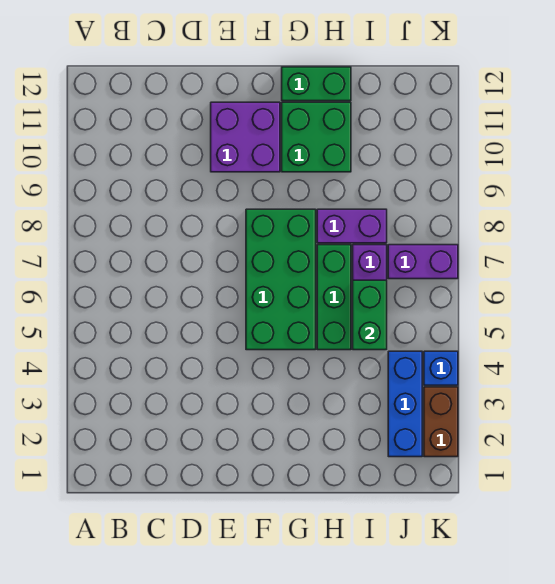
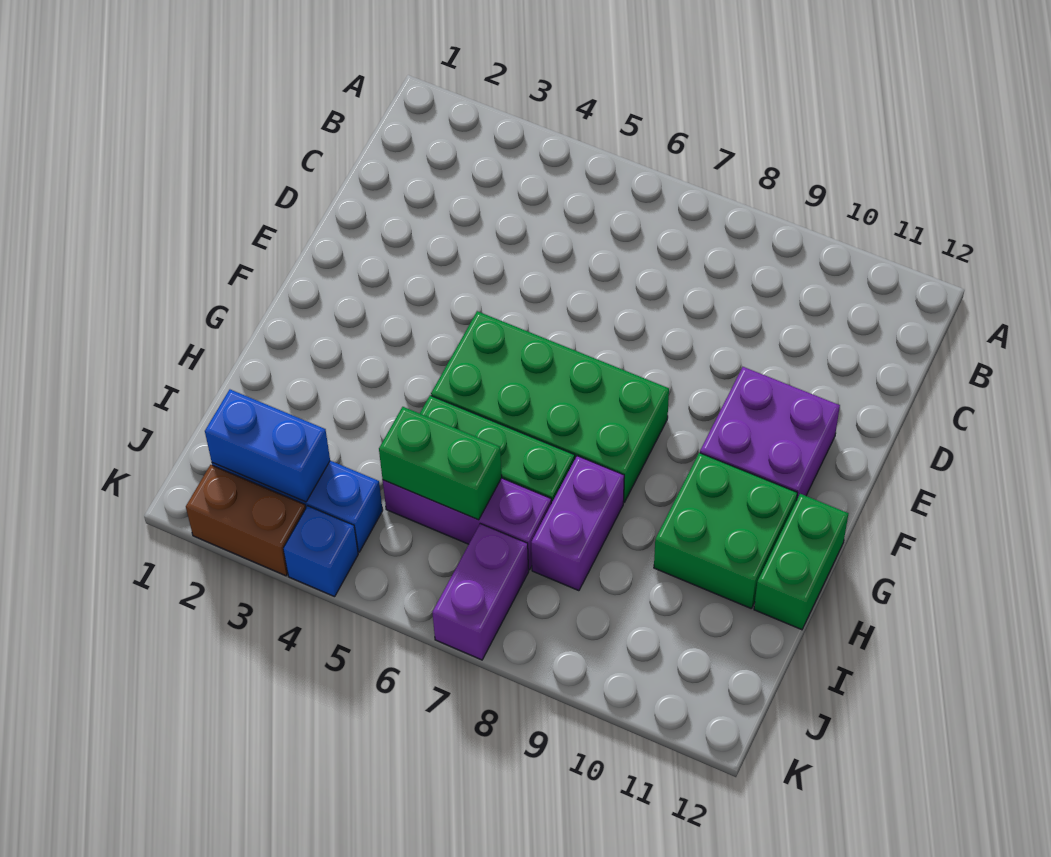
none -> blue 1x2 brick [205,390,330,502]

